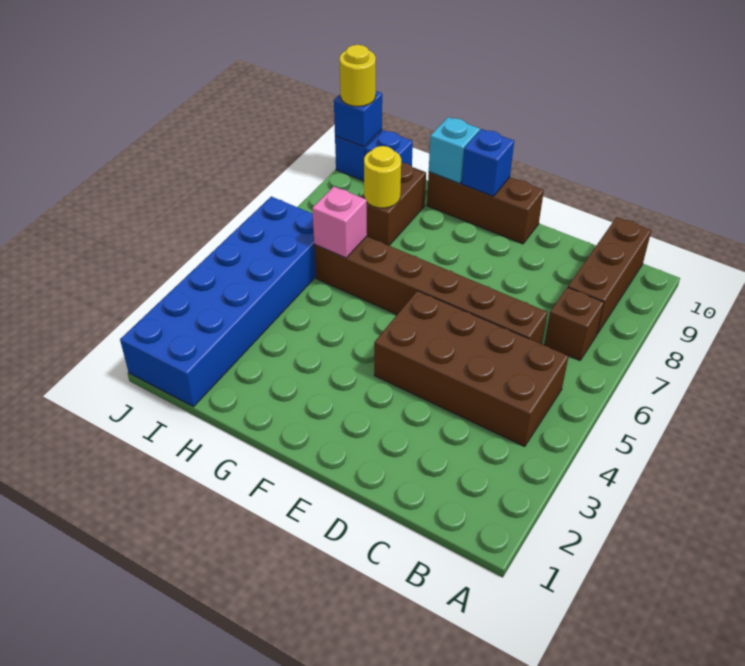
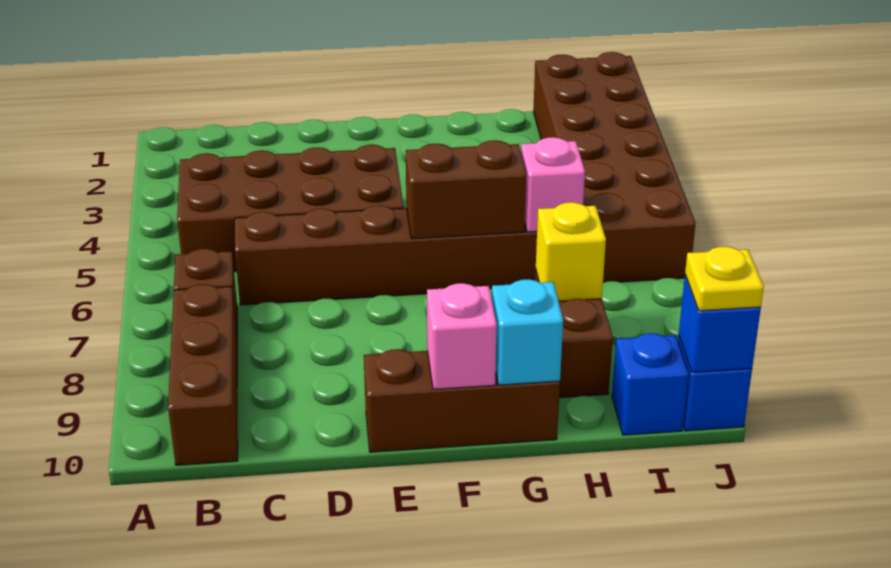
none -> brown 1x2 brick [406,140,526,239]
blue 1x1 brick [462,129,514,196] -> pink 1x1 brick [427,283,497,389]
yellow 1x1 round brick [364,146,401,208] -> yellow 1x1 brick [536,202,606,301]
blue 2x6 brick [120,197,316,407] -> brown 2x6 brick [533,52,696,283]
yellow 1x1 round brick [340,45,376,106] -> yellow 1x1 plate [685,246,764,311]

